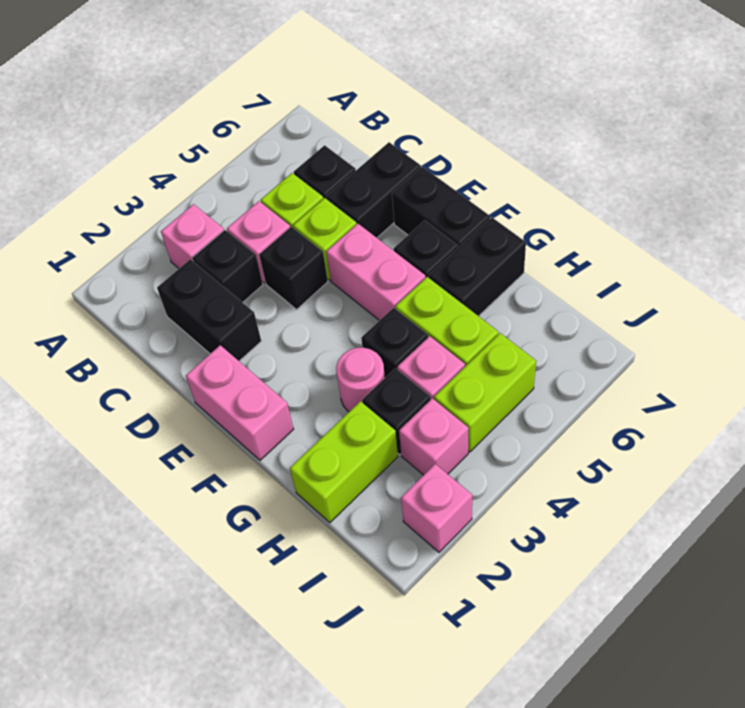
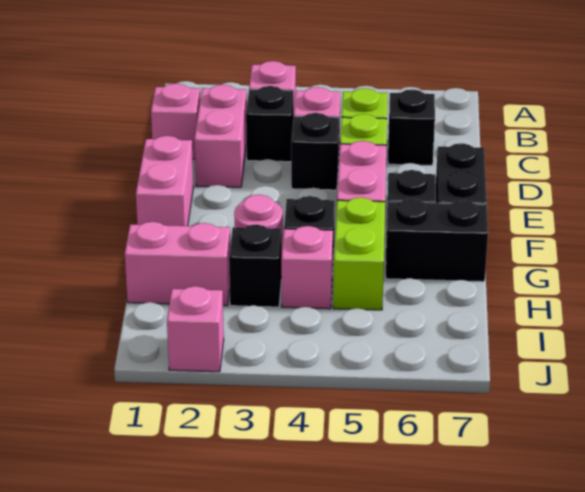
black 1x2 brick [157,259,261,361] -> pink 1x2 brick [194,85,247,187]
black 1x2 brick [326,142,421,238] -> none
lime 1x2 brick [290,401,398,523] -> pink 1x2 brick [125,222,230,306]
pink 1x1 brick [399,398,468,475] -> pink 1x1 brick moved to [151,83,200,159]
lime 1x2 brick [434,333,536,452] -> none

